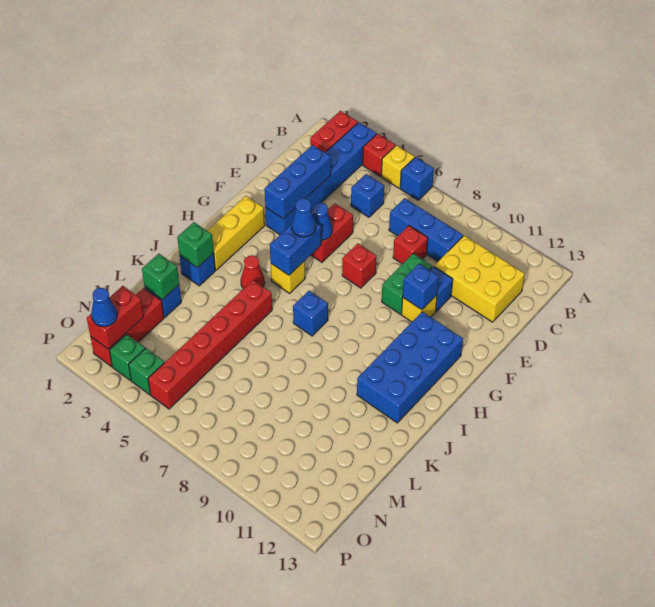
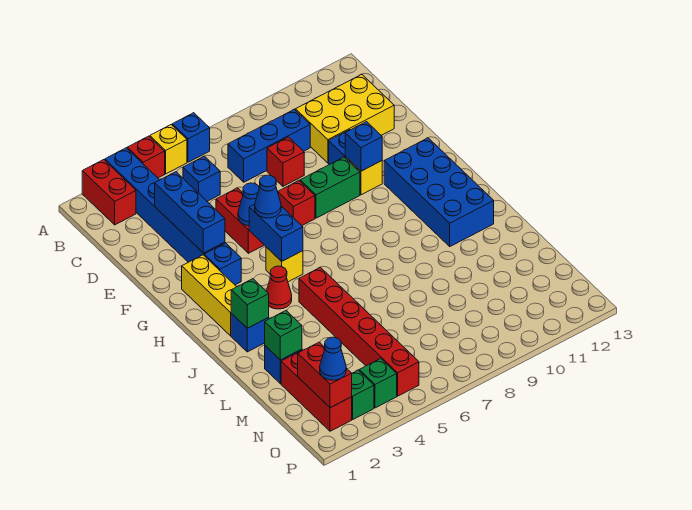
green 1x2 brick [382,254,432,314] -> green 1x2 brick turned to [300,157,360,218]
blue 1x1 brick [293,291,328,336] -> blue 1x1 brick moved to [204,243,241,285]

